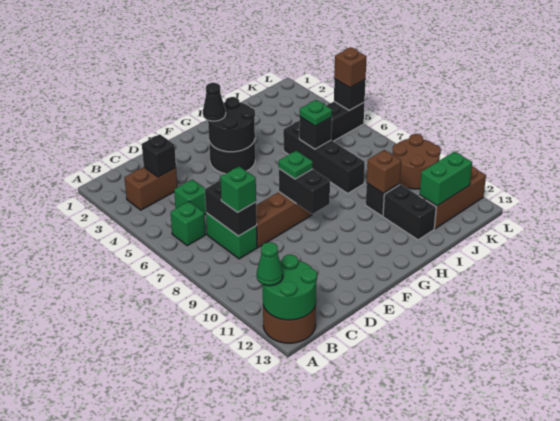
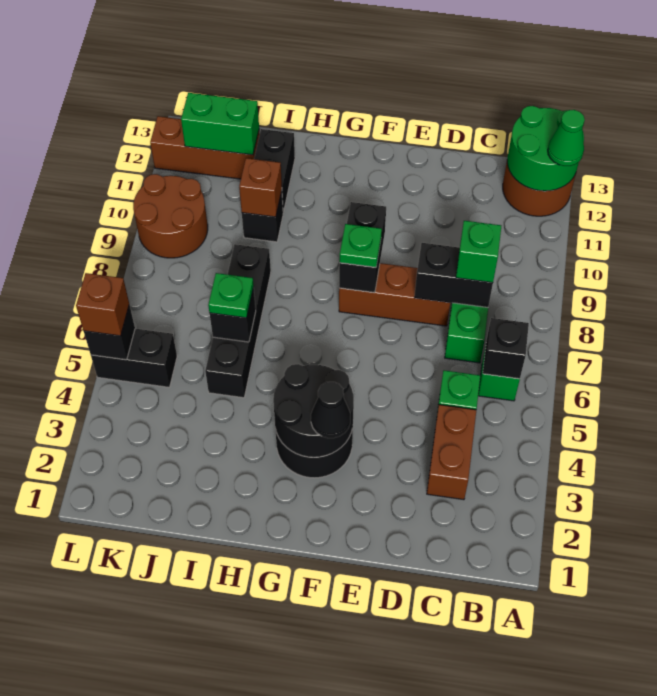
brown 1x2 brick [124,167,177,210] -> brown 1x2 brick turned to [427,405,476,500]
black 1x1 brick [142,134,176,177] -> black 1x1 brick moved to [483,318,529,379]
black 1x2 brick [205,181,257,236] -> black 1x2 brick turned to [414,243,493,307]

